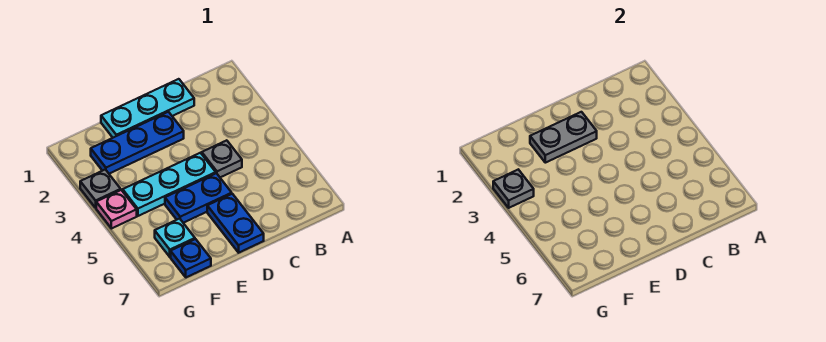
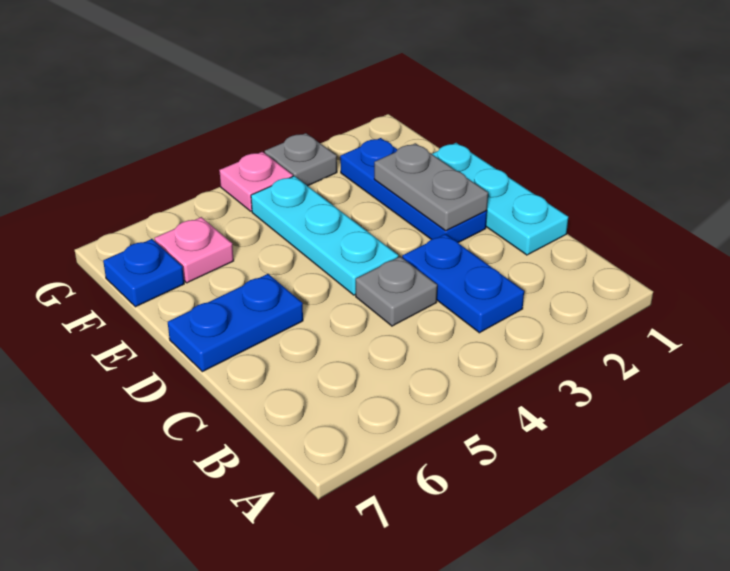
blue 1x2 plate [165,173,232,223] -> blue 1x2 plate moved to [402,234,524,333]
cyan 1x1 plate [155,219,195,257] -> pink 1x1 plate [155,217,234,283]
grey 1x1 plate [493,170,534,208] -> none

